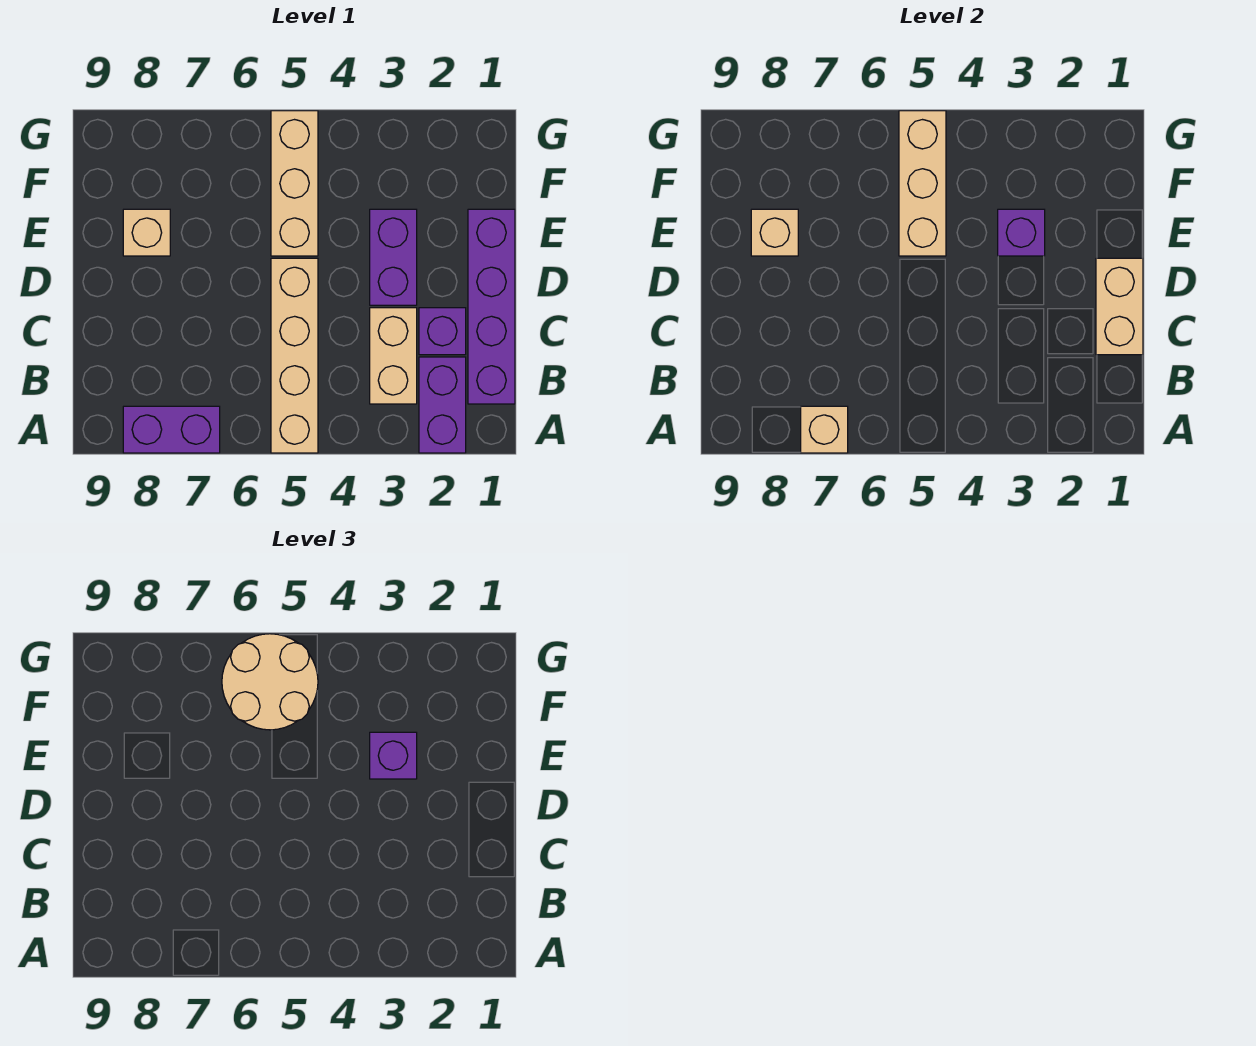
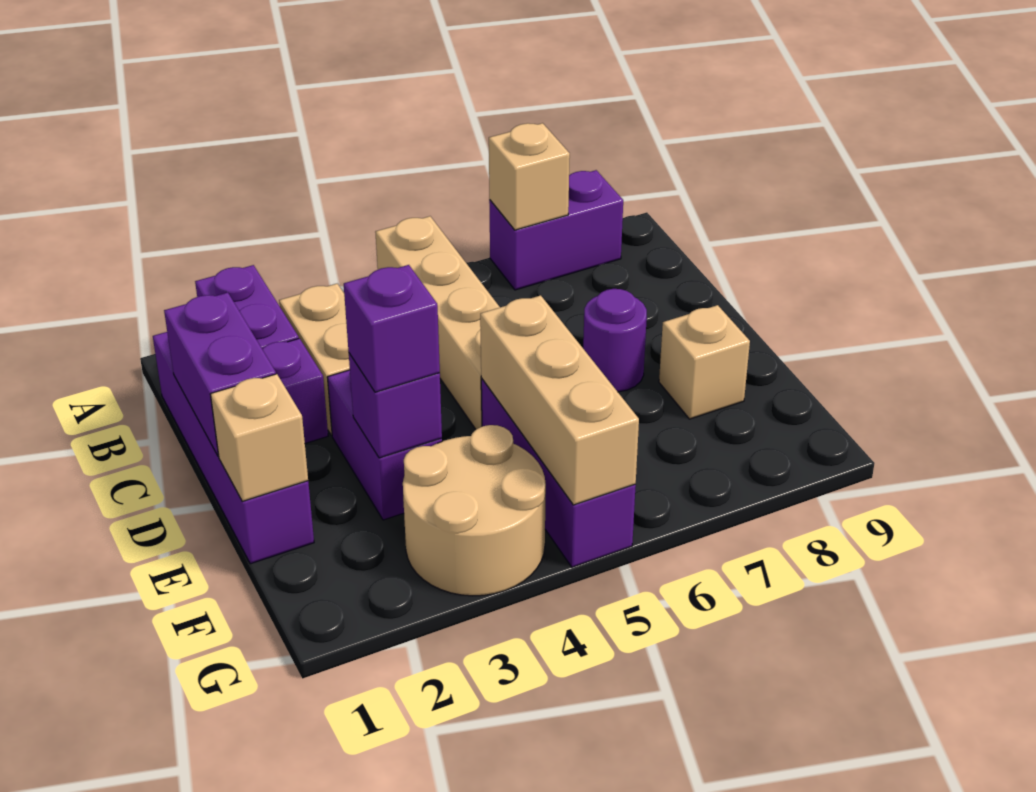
tan 1x2 brick [1096,258,1143,355] -> purple 1x2 brick [164,292,276,456]
none -> purple 1x1 round brick [583,289,647,392]
tan 1x3 brick [271,111,318,256] -> purple 1x3 brick [481,378,636,567]
tan 1x1 brick [751,209,798,256] -> tan 1x1 brick moved to [210,374,308,501]
tan 2x2 round brick [222,634,318,730] -> tan 2x2 round brick moved to [403,425,546,596]

